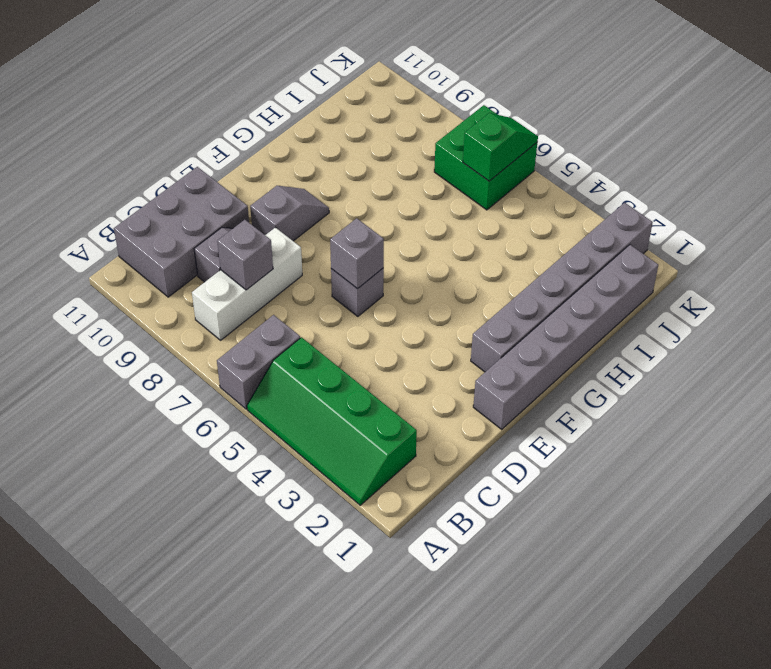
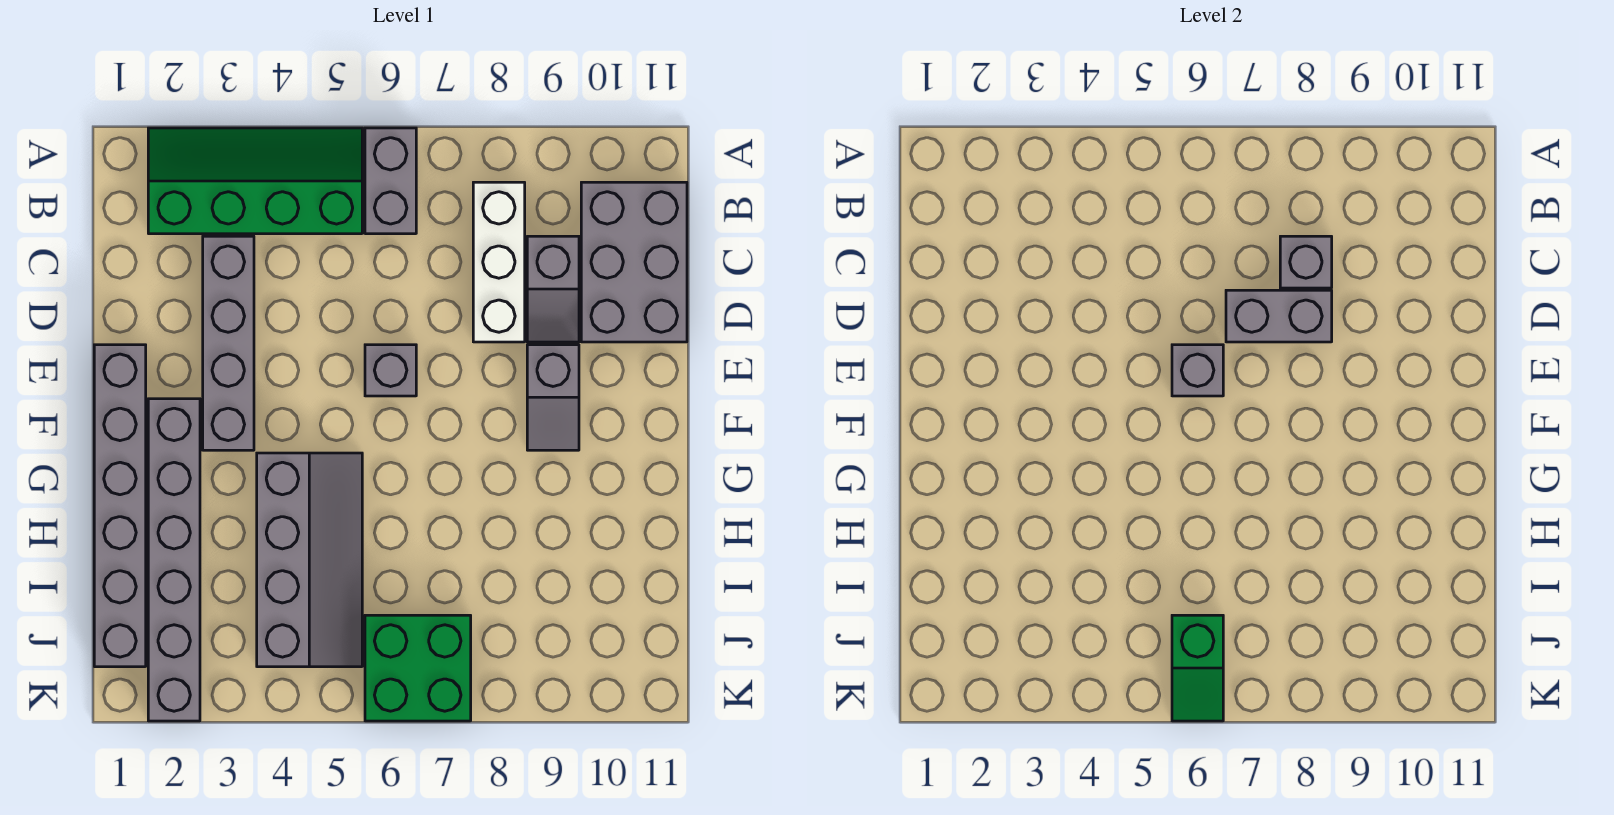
none -> grey 1x4 brick [203,236,254,450]
none -> grey 1x2 brick [1226,290,1332,342]
none -> grey 2x4 slope [257,453,362,667]

